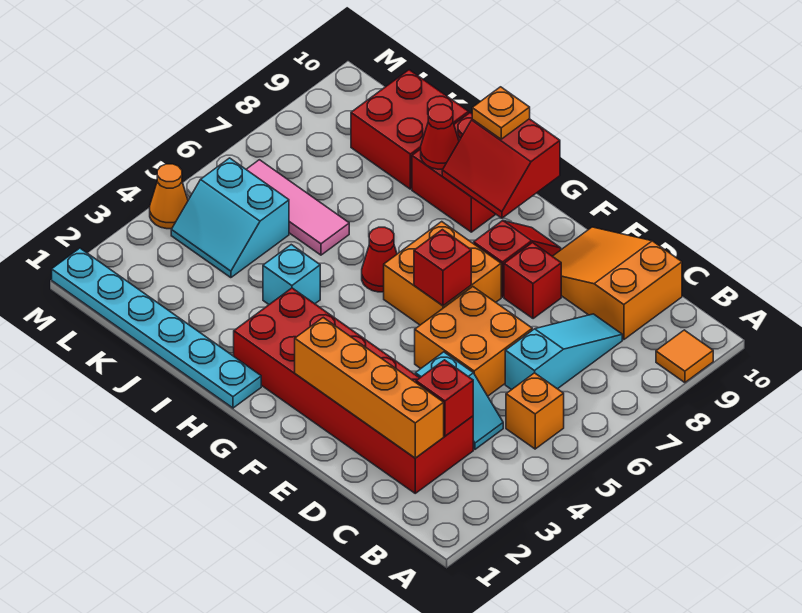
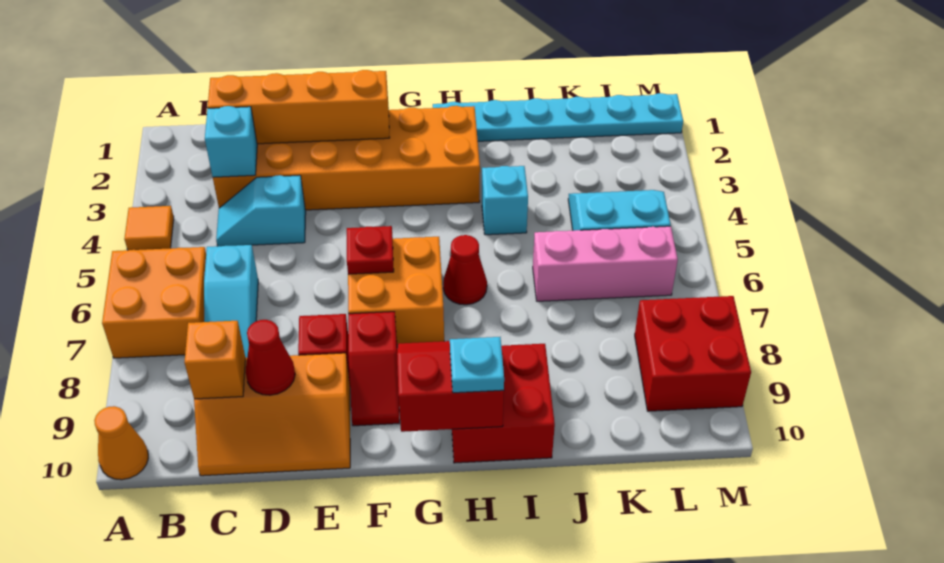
orange 1x1 tile [656,330,713,383] -> orange 1x1 tile moved to [124,206,174,250]
orange 1x1 brick [506,373,564,449] -> orange 1x1 brick moved to [184,321,245,399]
red 2x6 brick [234,288,473,493] -> orange 2x6 brick [213,106,480,210]
red 1x1 brick [416,360,473,436] -> cyan 1x1 brick [205,106,257,177]
orange 2x3 slope [553,227,682,340] -> orange 2x3 slope turned to [194,353,350,476]
orange 2x2 brick [415,287,532,396] -> orange 2x2 brick moved to [102,247,206,358]
red 1x1 brick [414,230,471,306] -> red 1x1 plate [347,226,394,274]
orange 1x1 plate [472,87,530,139] -> cyan 1x1 plate [450,337,504,393]
red 1x1 cone [421,104,459,169] -> red 1x1 cone moved to [246,320,295,395]
pink 1x3 tile [246,160,349,255] -> pink 1x3 brick [533,226,678,301]
red 2x2 brick [351,70,469,189] -> red 2x2 brick moved to [635,296,751,411]
orange 1x1 cone [150,164,188,229] -> orange 1x1 cone moved to [94,406,148,480]

